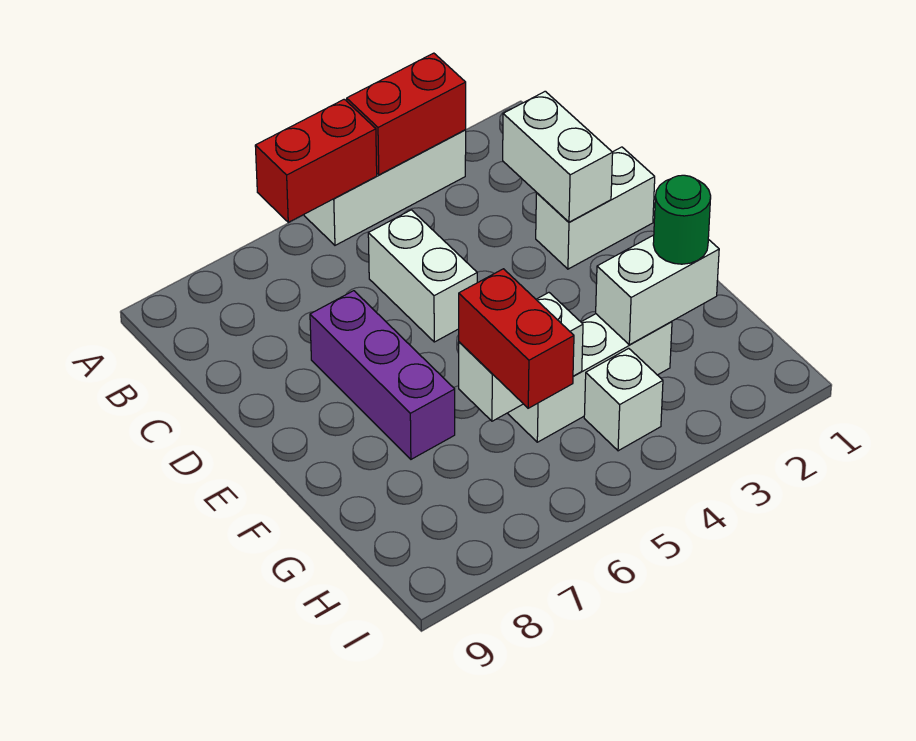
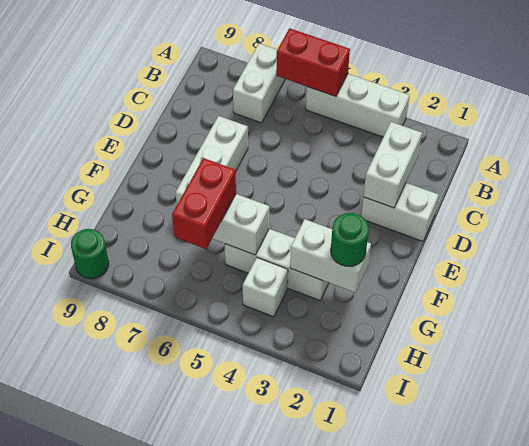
red 1x2 brick [347,53,466,175] -> none
white 1x2 brick [368,210,477,342] -> white 1x2 brick moved to [233,43,285,123]
purple 1x3 brick [310,291,455,459] -> white 1x3 brick [176,116,248,204]
none -> green 1x1 round brick [71,229,109,279]

